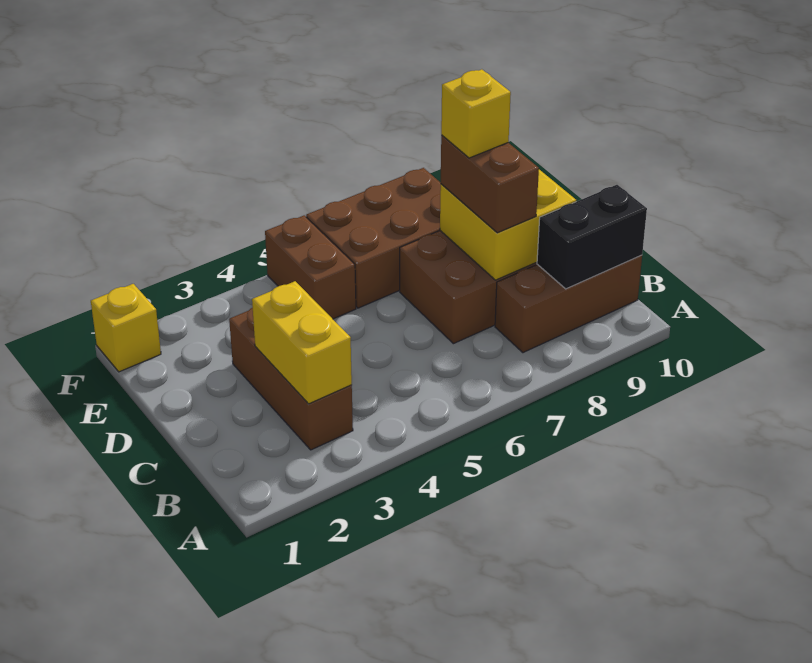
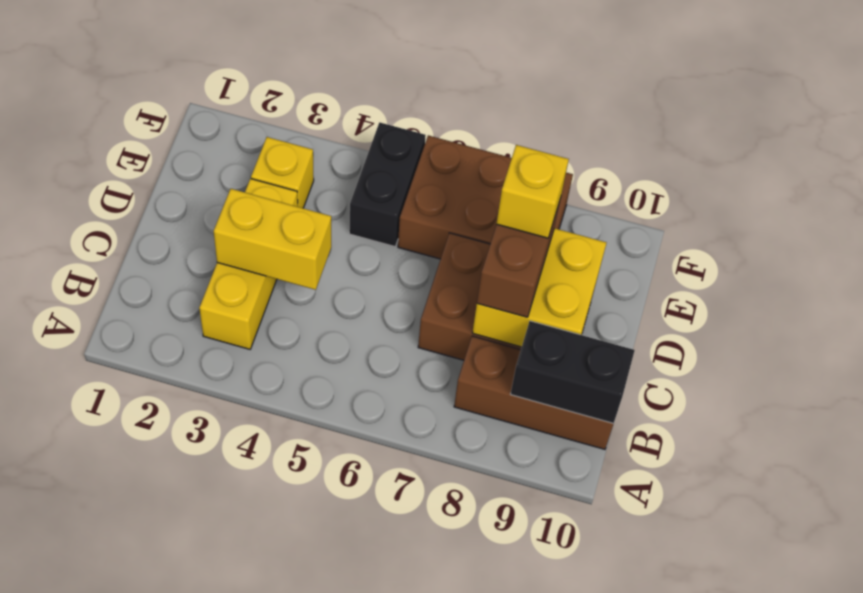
brown 1x3 brick [229,307,353,450] -> yellow 1x3 brick [199,178,298,349]
yellow 1x2 brick [252,281,352,404] -> yellow 1x2 brick turned to [214,188,331,290]
brown 1x2 brick [265,215,356,319] -> black 1x2 brick [349,122,426,247]
yellow 1x1 brick [91,284,161,372] -> yellow 1x1 brick moved to [251,137,314,208]

